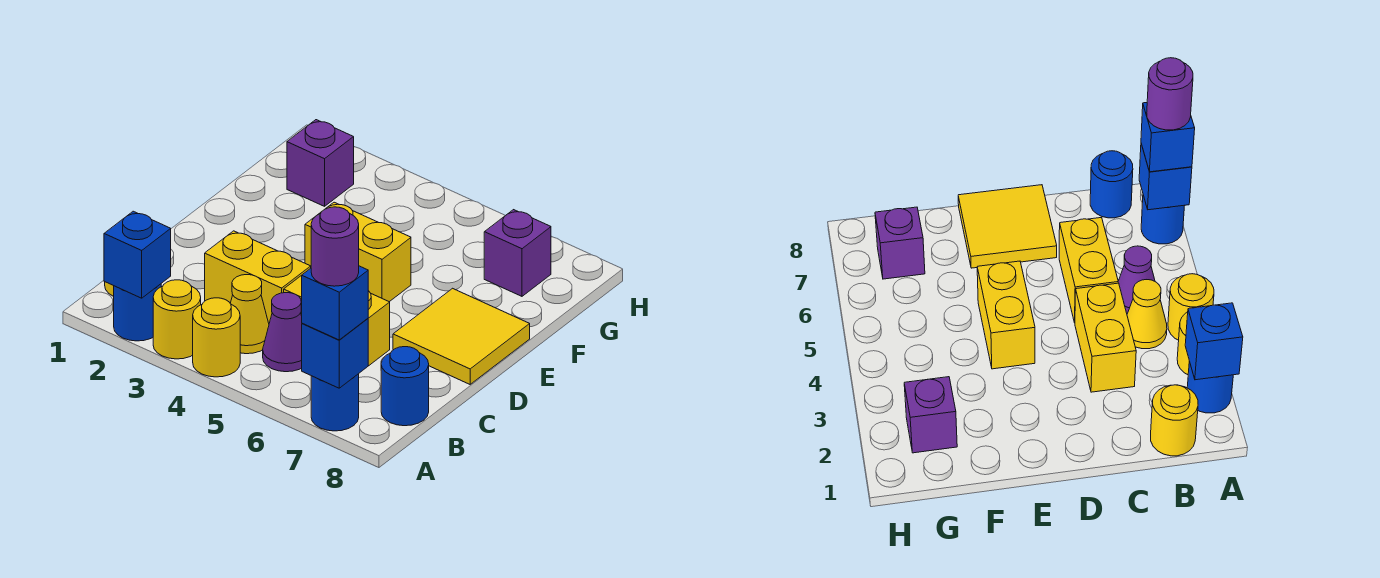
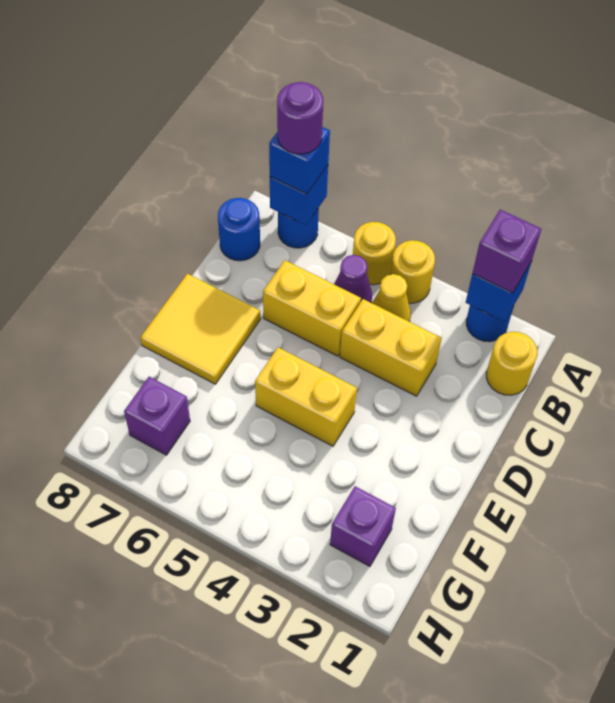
none -> purple 1x1 brick [472,210,541,293]
yellow 1x1 round brick [153,280,201,359] -> yellow 1x1 round brick moved to [353,222,396,285]

